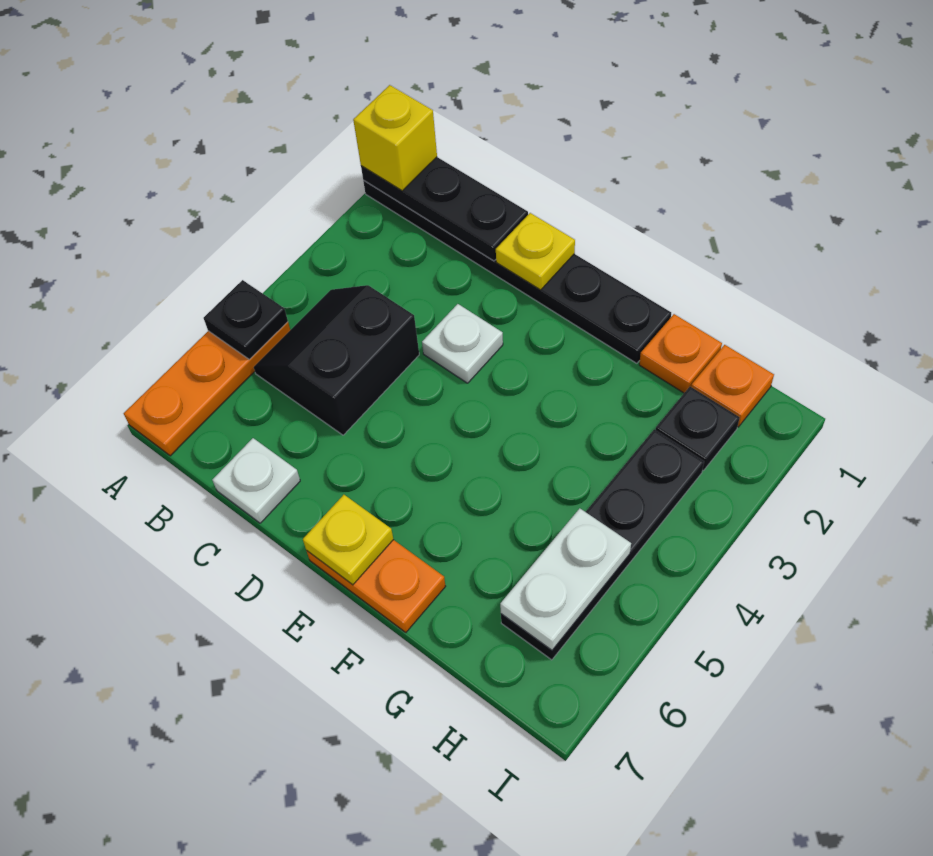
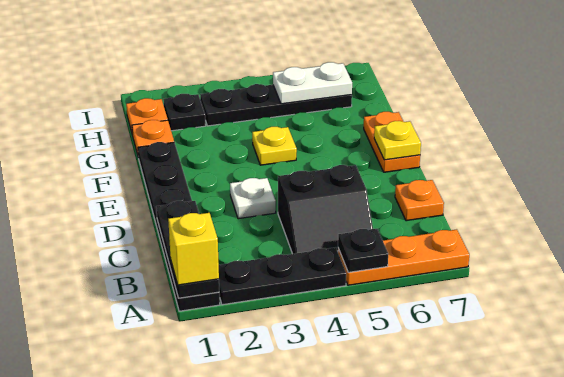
none -> black 1x3 plate [219,248,346,305]
white 1x1 plate [212,438,300,523] -> orange 1x1 plate [395,180,444,221]
yellow 1x1 plate [496,213,575,290] -> yellow 1x1 plate moved to [252,127,297,165]

